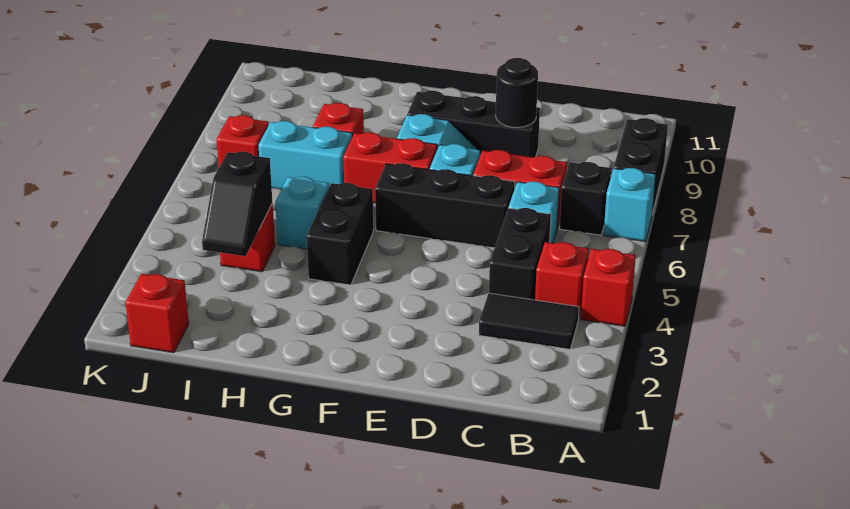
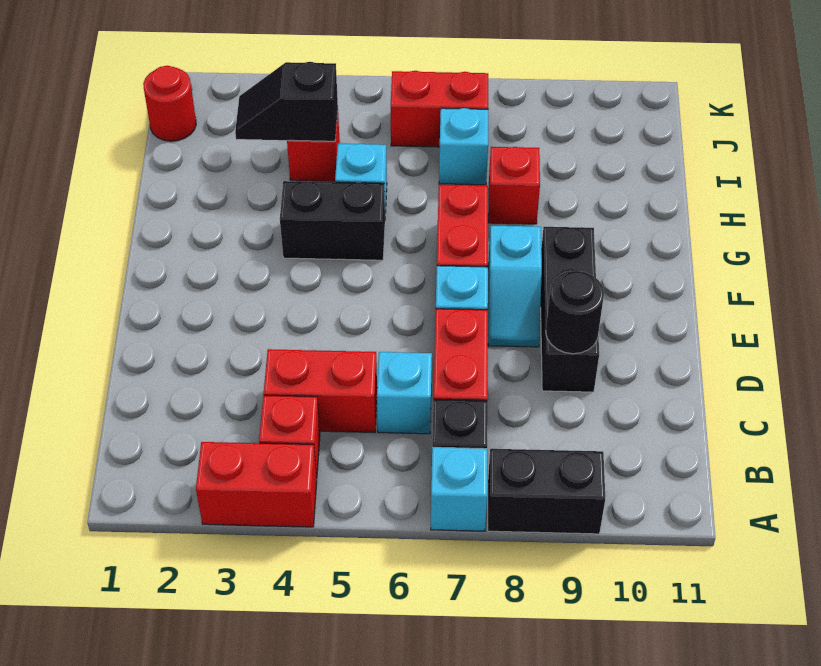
red 1x1 brick [581,249,636,326] -> red 1x2 brick [196,442,317,527]
black 1x2 tile [479,293,579,349] -> none
black 1x2 brick [489,208,551,300] -> red 1x2 brick [264,349,377,433]
black 1x3 brick [375,163,515,248] -> none
cyan 1x2 brick [259,121,352,189] -> cyan 1x1 brick [439,108,488,185]
red 1x1 brick [125,274,189,353] -> red 1x1 round brick [143,66,196,141]
red 1x1 brick [217,115,269,167] -> red 1x2 brick [391,71,488,147]

